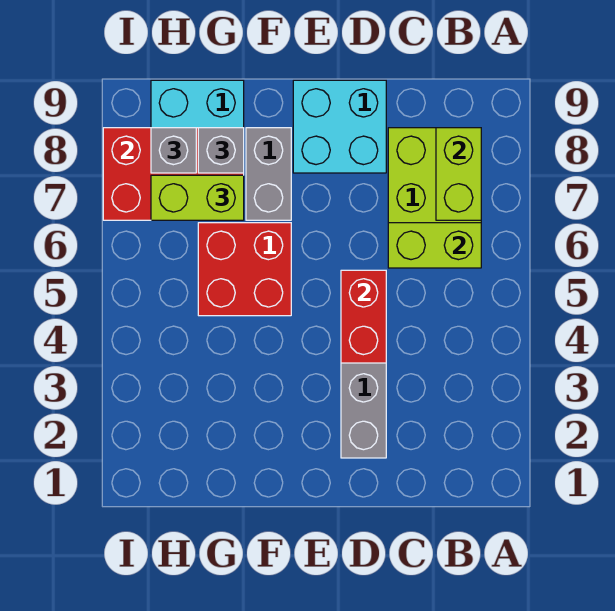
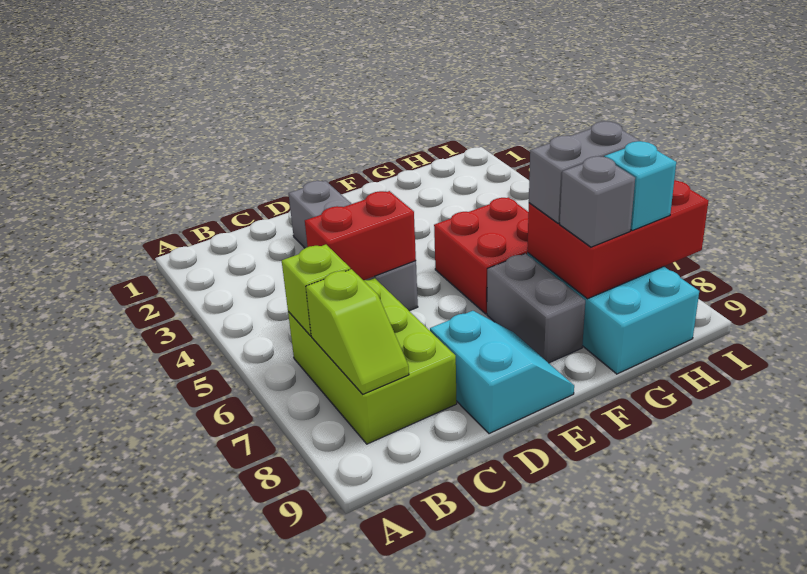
lime 1x2 brick [388,223,481,268] -> lime 1x1 brick [282,245,350,336]
lime 1x2 brick [436,128,481,220] -> lime 1x2 slope [306,269,409,394]
red 1x2 brick [341,270,386,363] -> red 1x2 brick turned to [305,191,416,280]
cyan 2x2 brick [293,80,386,173] -> cyan 2x2 slope [430,311,574,434]
lime 1x2 brick [151,175,244,220] -> grey 1x2 brick [529,121,640,223]
grey 1x1 brick [151,128,196,173] -> cyan 1x1 brick [604,141,676,230]

